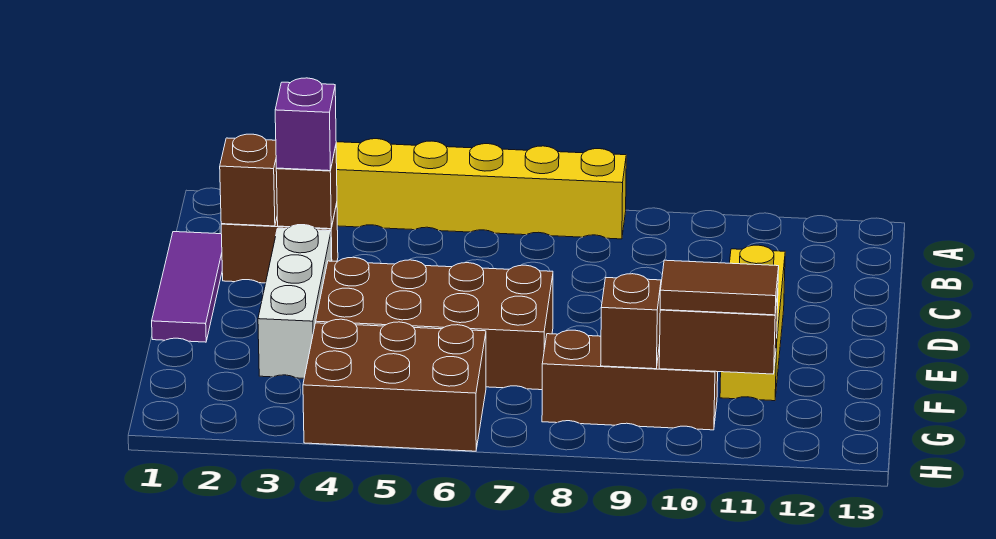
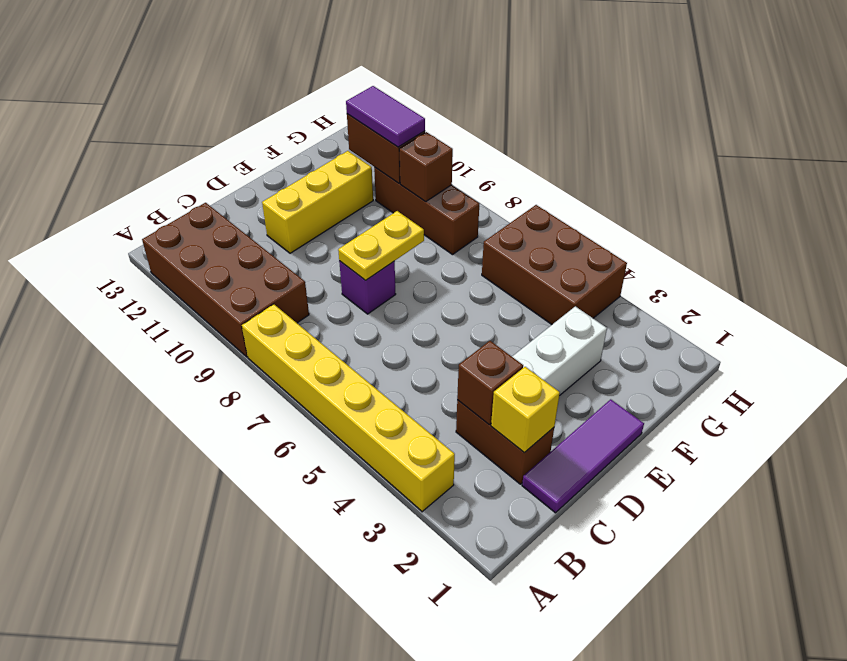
brown 1x1 brick [220,134,277,226] -> yellow 1x1 brick [491,367,560,453]
purple 1x1 brick [275,78,336,171] -> purple 1x1 brick moved to [339,261,396,314]
none -> yellow 1x2 plate [338,211,424,280]
brown 2x4 brick [316,257,553,390] -> brown 2x4 brick moved to [142,203,309,357]
brown 1x2 tile [660,260,779,315] -> purple 1x2 tile [346,86,425,147]

